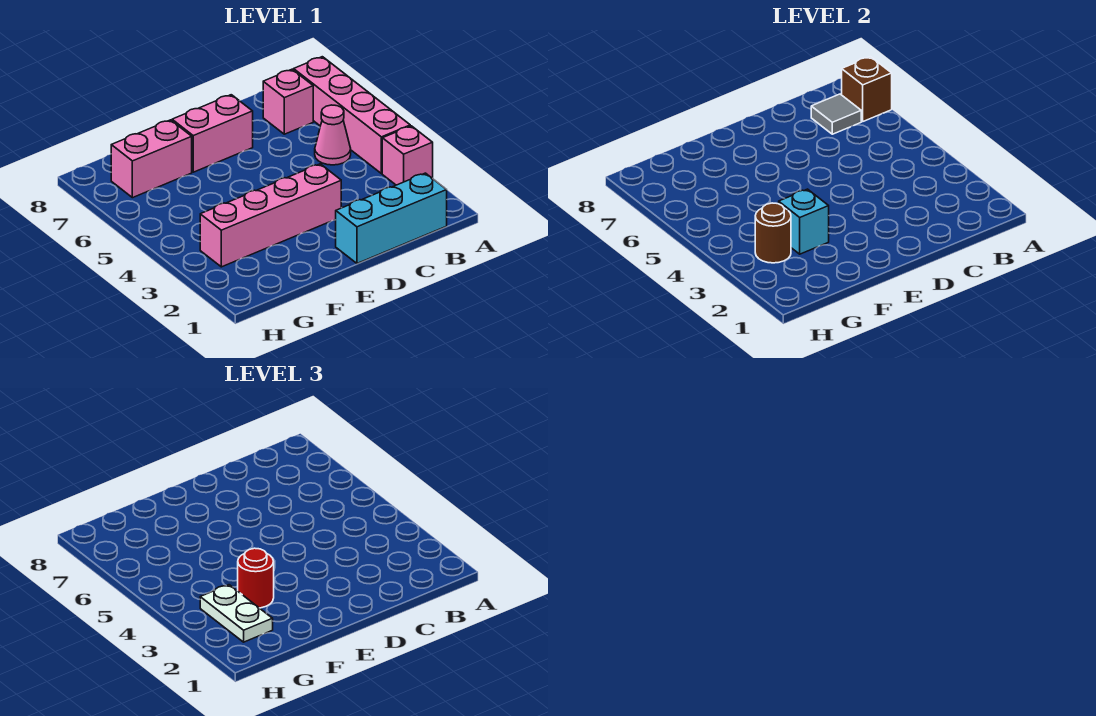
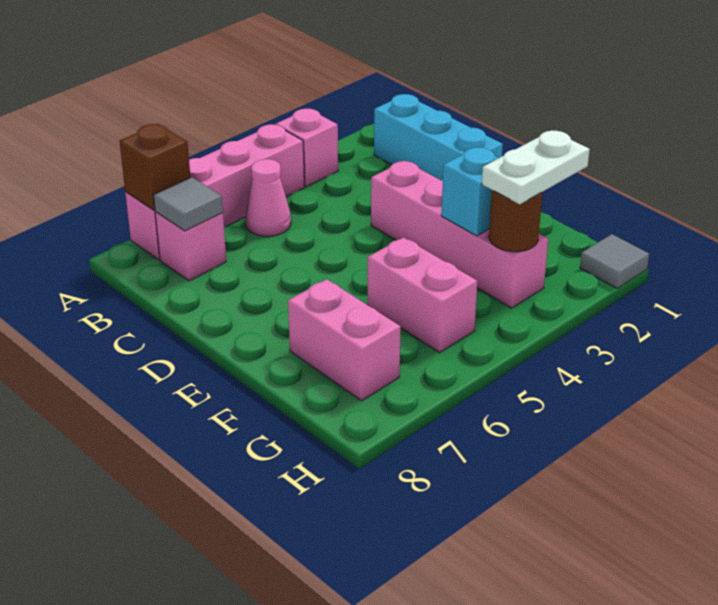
pink 1x2 brick [172,95,253,172] -> pink 1x2 brick moved to [367,237,477,353]
red 1x1 round brick [238,548,274,608] -> none
none -> grey 1x1 tile [580,234,649,288]

